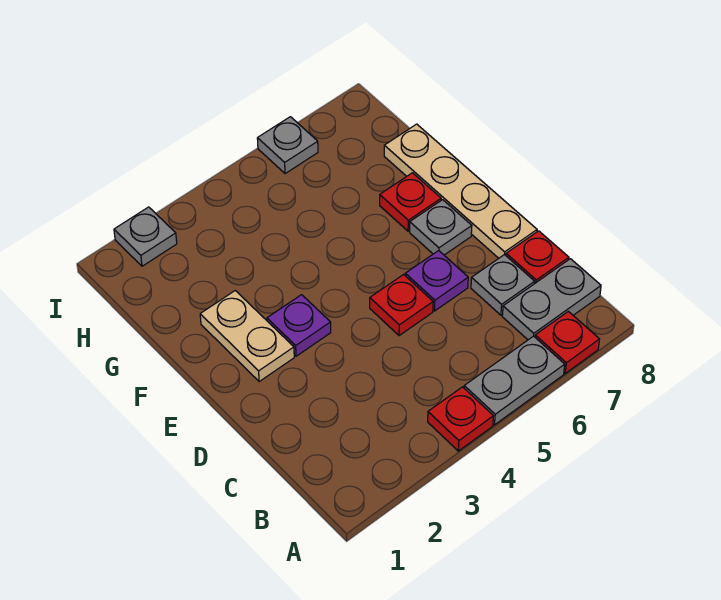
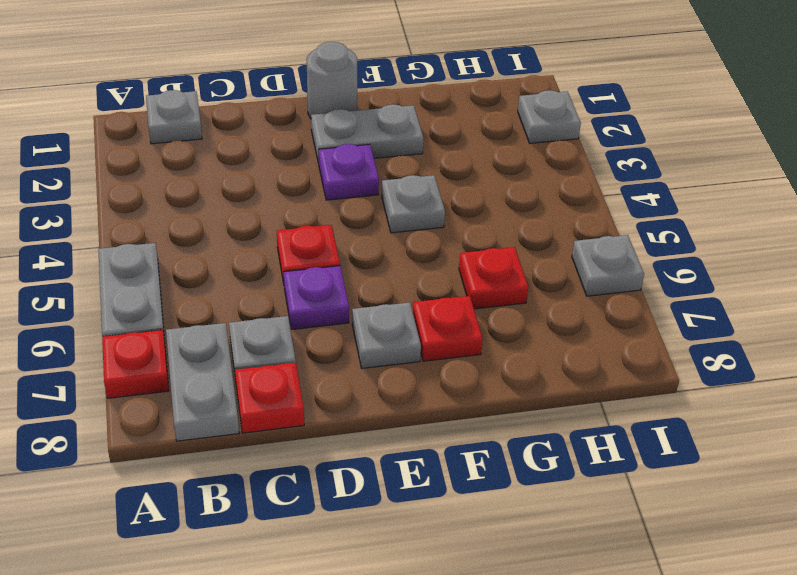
red 1x1 plate [428,387,493,451] -> red 1x1 plate moved to [459,247,528,309]
none -> grey 1x1 plate [146,90,202,144]
tan 1x4 plate [384,124,537,258] -> none
none -> grey 1x1 round brick [307,42,357,118]
tan 1x2 plate [200,291,294,381] -> grey 1x2 plate [311,104,423,163]
none -> grey 1x1 plate [382,175,445,233]

